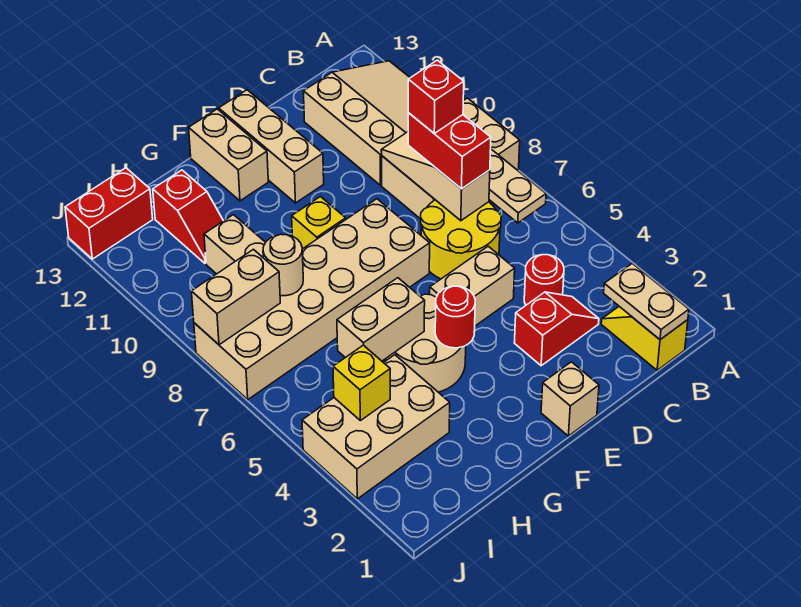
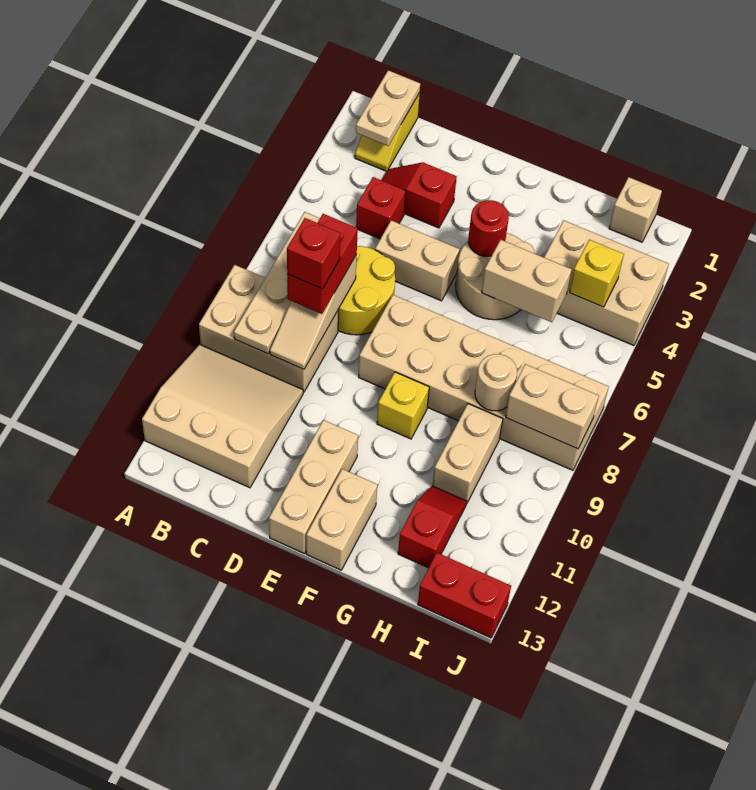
tan 3x3 slope [304,61,410,185] -> tan 3x3 slope turned to [142,345,303,488]
red 1x1 round brick [524,255,564,305] -> red 1x1 brick [356,177,406,239]
tan 1x1 brick [541,362,599,436] -> tan 1x1 brick moved to [609,177,662,242]

